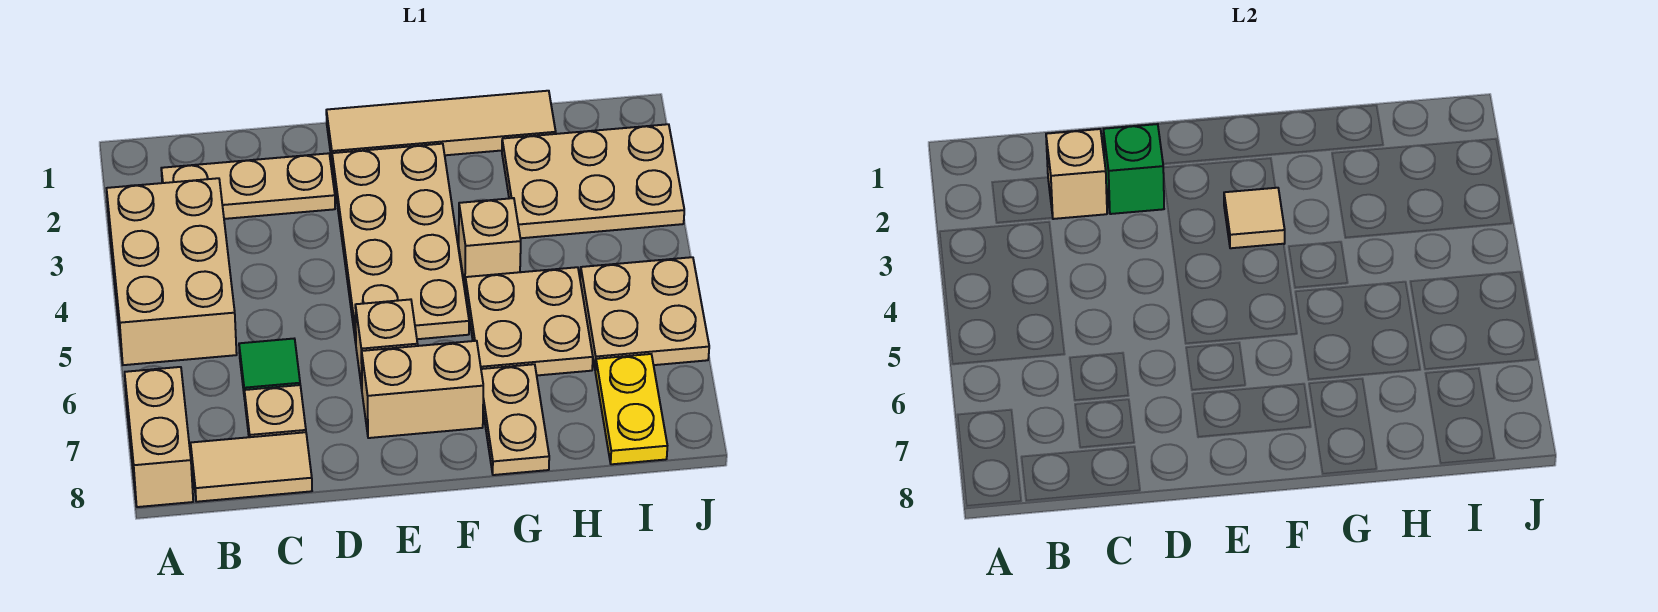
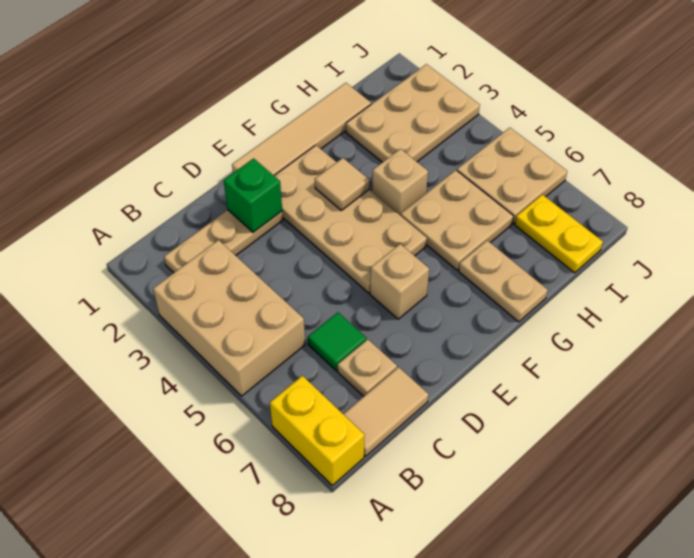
tan 1x2 brick [125,367,193,507] -> yellow 1x2 brick [270,376,365,485]
tan 1x1 brick [1046,129,1107,219] -> none
tan 1x2 brick [362,341,483,438] -> none

